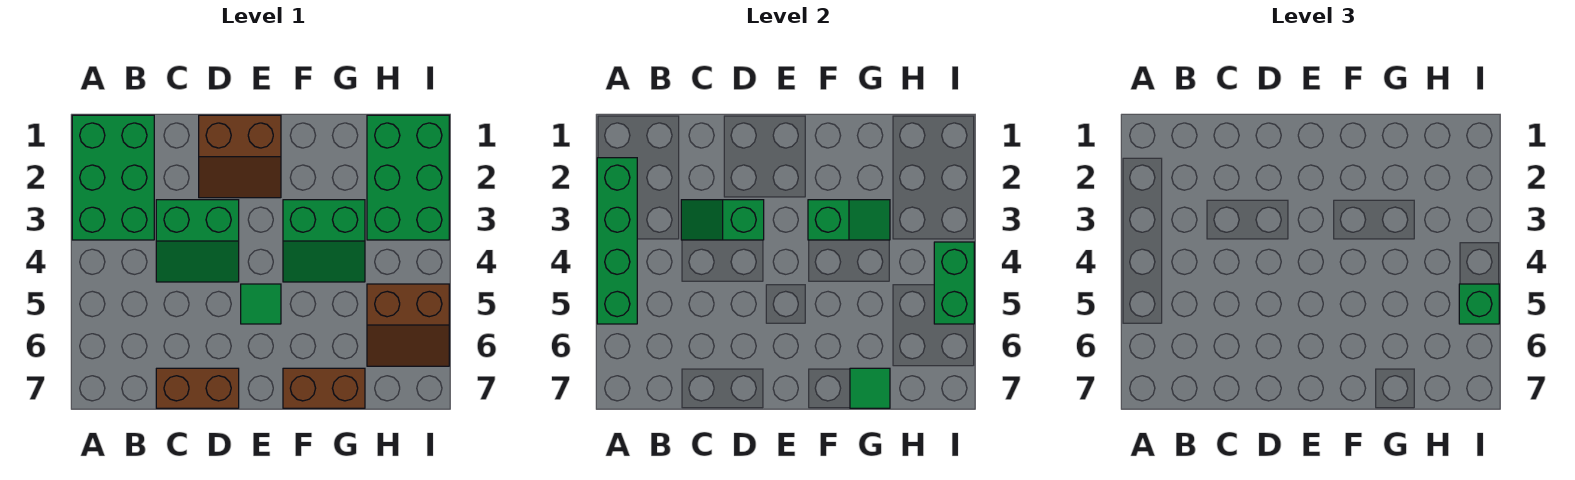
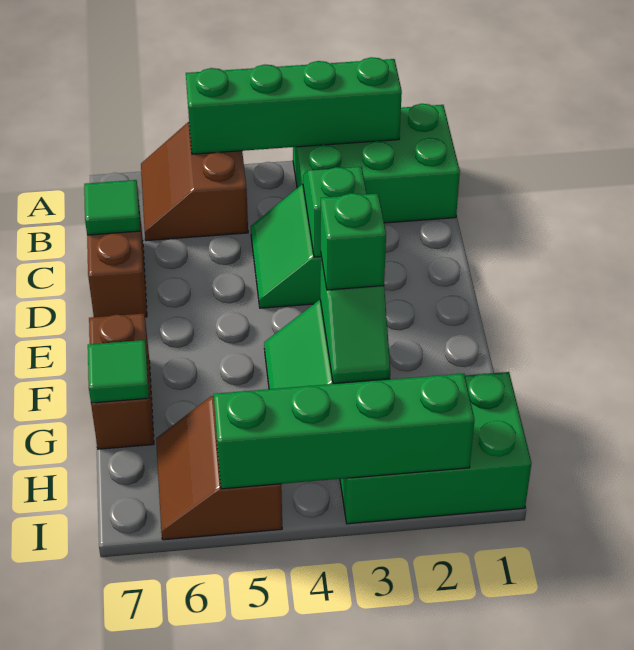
brown 2x2 slope [199,115,281,198] -> brown 2x2 slope moved to [141,122,248,241]
green 1x1 tile [241,284,281,324] -> green 1x1 tile moved to [84,180,140,235]
green 1x2 brick [934,242,974,324] -> green 1x4 brick [214,374,474,489]
green 1x1 brick [1459,284,1499,324] -> green 1x1 brick moved to [321,193,386,290]

